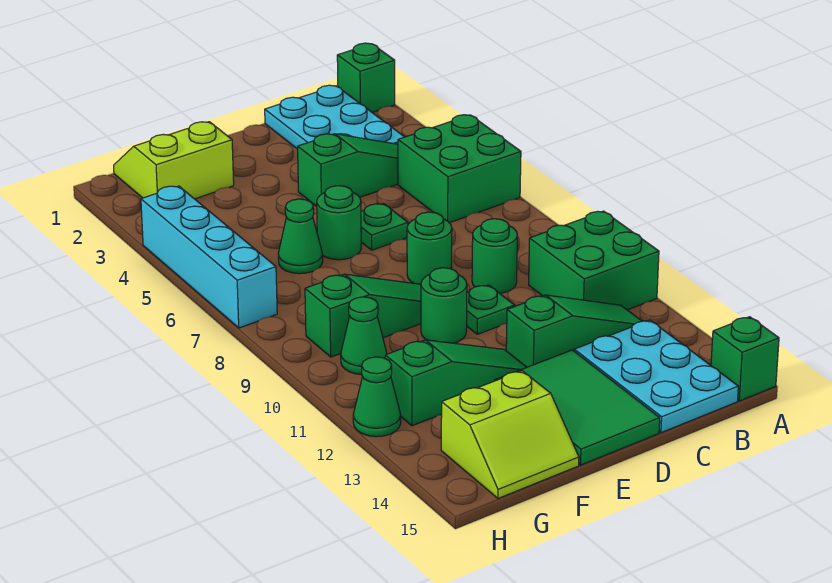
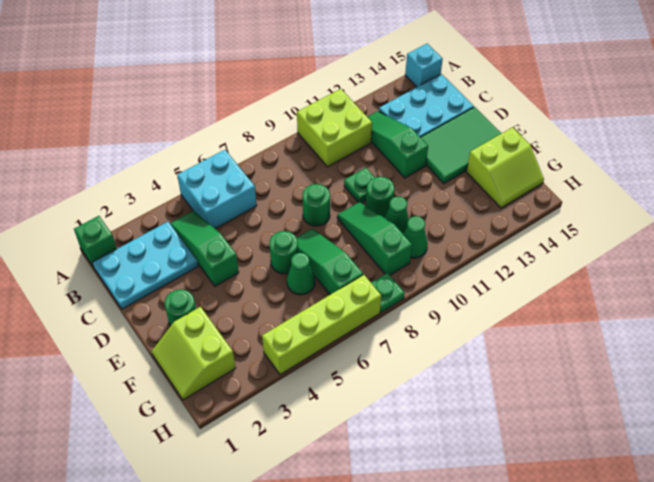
green 2x2 brick [398,115,521,223] -> cyan 2x2 brick [177,150,257,229]
green 2x2 brick [529,211,659,310] -> lime 2x2 brick [297,89,372,167]
green 1x1 brick [711,317,779,401] -> cyan 1x1 brick [405,44,443,87]
green 1x1 round brick [472,219,517,293] -> green 1x1 round brick moved to [165,289,196,326]
green 1x1 plate [361,204,408,250] -> green 1x1 plate moved to [371,273,405,312]
green 1x3 slope [385,340,527,426] -> green 1x3 slope moved to [297,229,363,295]
lime 2x2 slope [441,371,579,498] -> lime 2x2 slope turned to [467,127,544,208]
cyan 1x4 brick [141,186,277,328] -> lime 1x4 brick [262,275,381,375]
green 1x1 cone [353,357,401,437] -> green 1x1 cone moved to [385,196,409,234]

